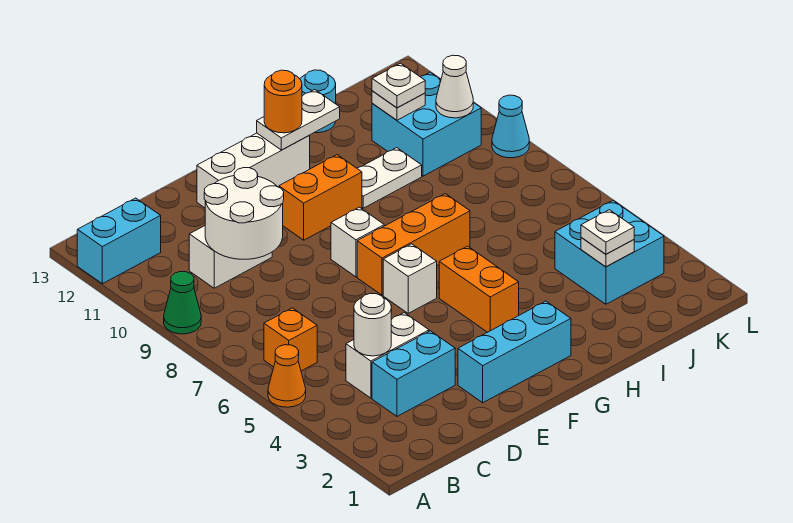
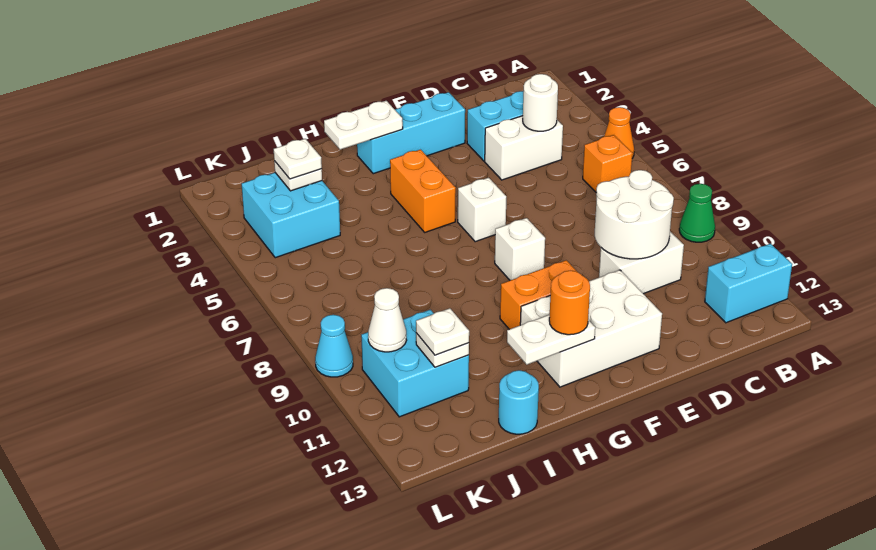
white 1x3 brick [197,133,310,208] -> white 2x3 brick [520,270,662,387]
orange 1x3 brick [357,194,470,295] -> none
white 1x2 plate [357,148,422,208] -> white 1x2 plate moved to [324,101,403,150]

